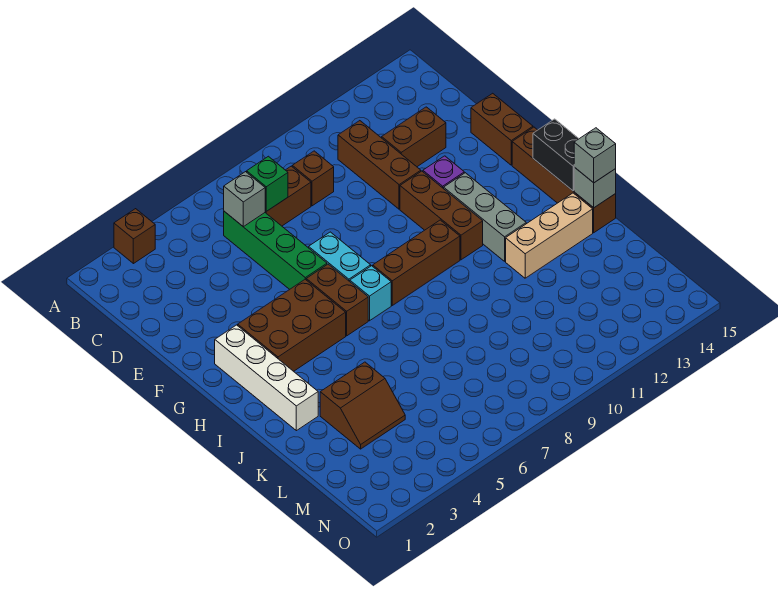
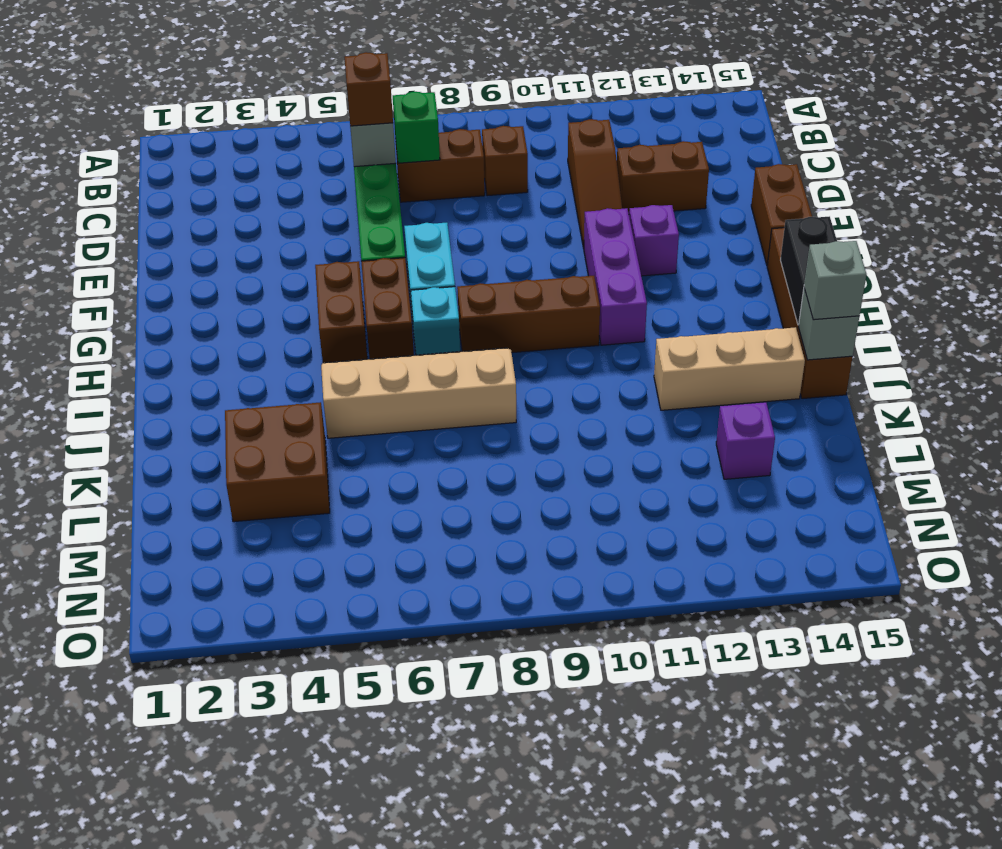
brown 1x1 brick [114,209,155,264] -> brown 1x1 brick moved to [344,52,393,126]
brown 1x3 brick [338,121,421,209] -> brown 1x3 slope [568,119,622,248]
brown 1x3 brick [400,171,483,260] -> purple 1x3 brick [584,208,647,345]
white 1x4 brick [215,325,318,431] -> none
brown 2x3 brick [238,279,346,371] -> brown 1x2 brick [315,261,367,363]
grey 1x3 brick [444,173,526,261] -> none
none -> tan 2x4 slope [321,348,516,438]
brown 2x2 slope [320,362,405,449] -> brown 2x2 brick [225,402,330,522]
none -> purple 1x1 brick [716,402,775,479]

